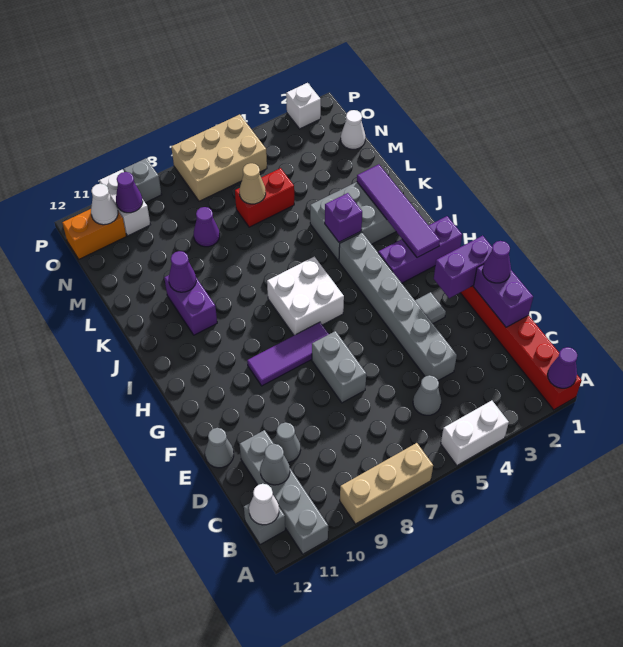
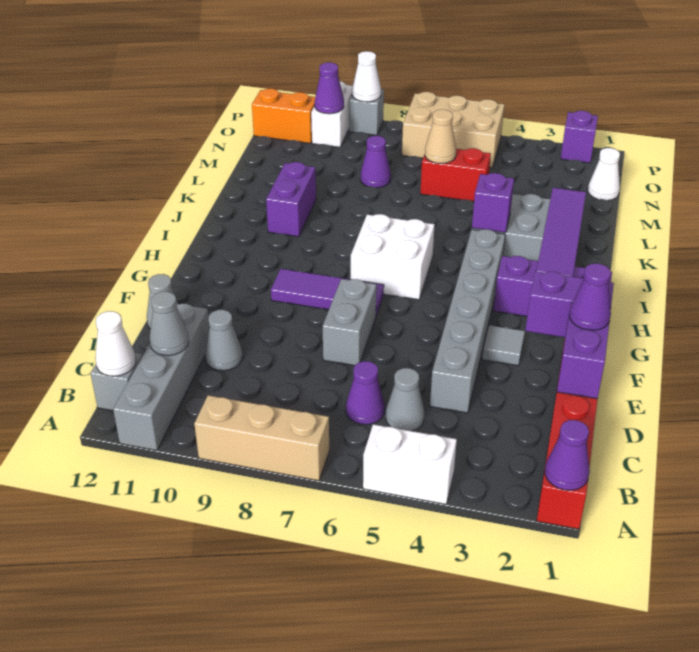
purple 1x1 cone [169,251,196,292] -> purple 1x1 cone moved to [346,361,385,425]
white 1x1 cone [91,184,118,225] -> white 1x1 cone moved to [352,51,381,102]
white 1x1 brick [286,83,321,129] -> purple 1x1 brick [561,111,598,163]

